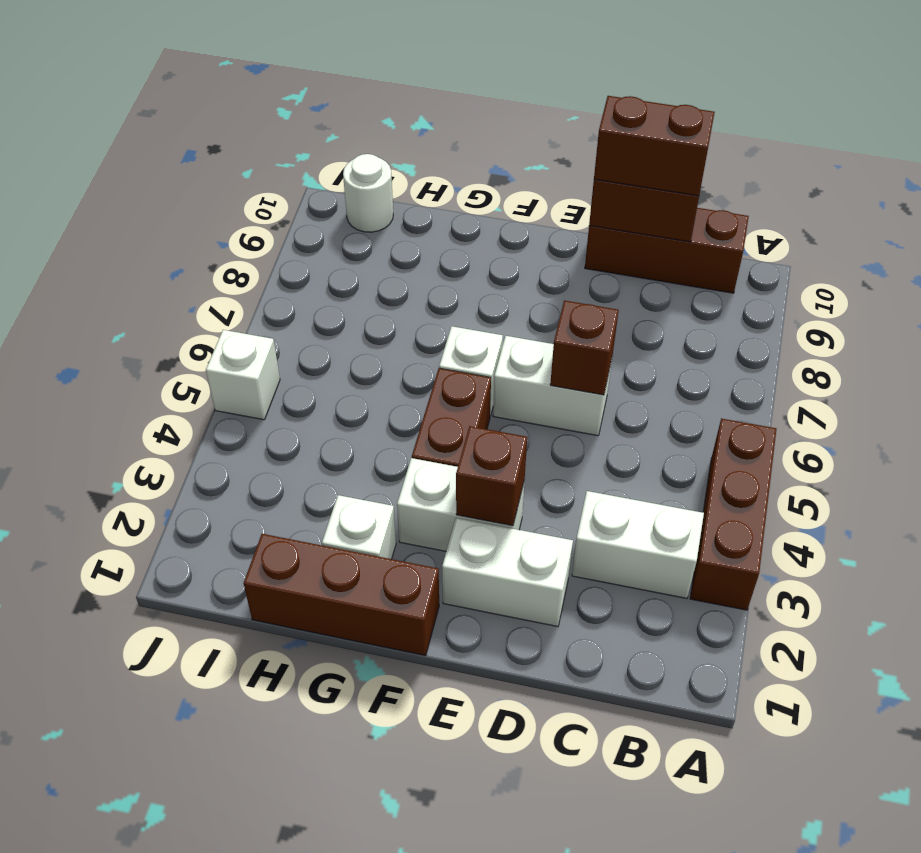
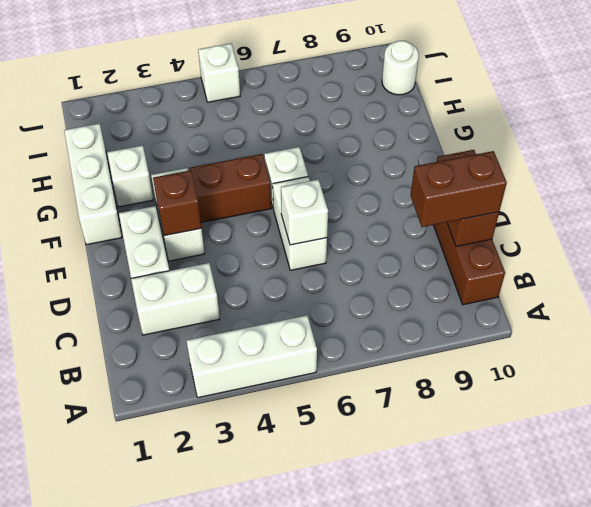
brown 1x3 brick [690,419,776,610] -> white 1x3 brick [186,315,317,398]
white 1x2 brick [572,491,704,598] -> white 1x2 brick turned to [131,263,220,335]
brown 1x2 brick [594,96,715,196] -> brown 1x2 brick turned to [410,151,507,227]
brown 1x1 brick [550,300,619,395] -> white 1x1 brick [281,180,328,245]
brown 1x3 brick [244,534,439,655] -> white 1x3 brick [64,123,122,245]

